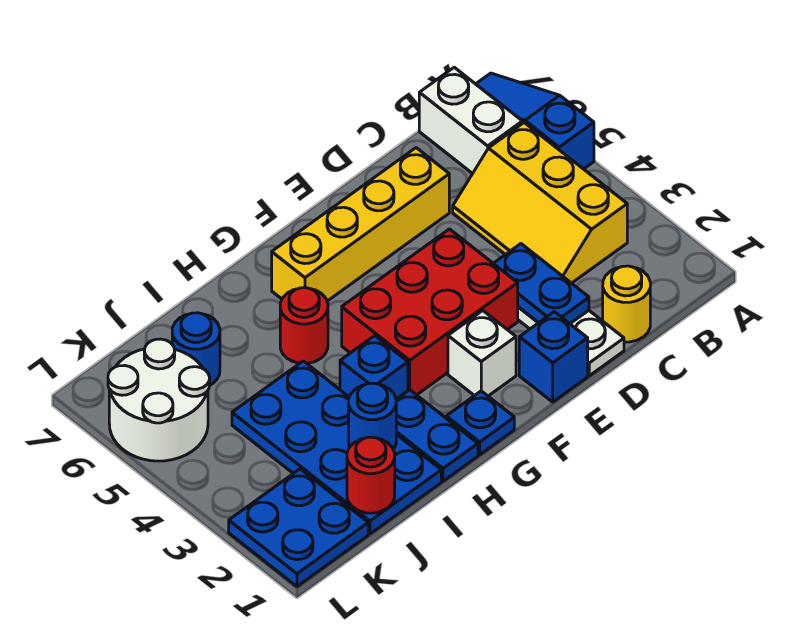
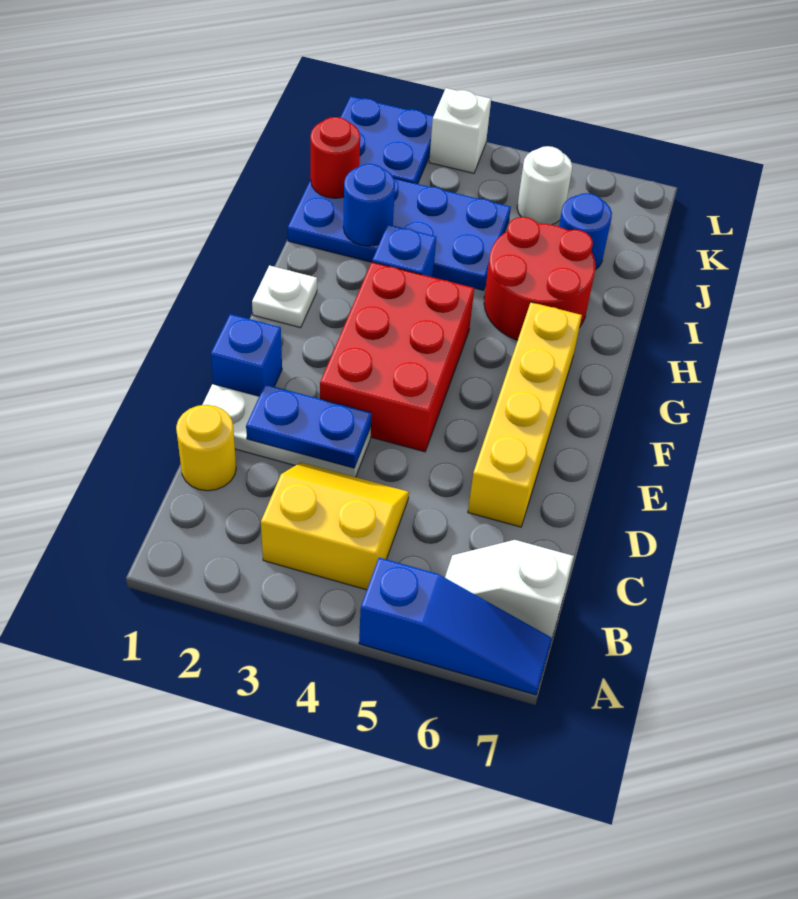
yellow 2x3 slope [453,123,627,283] -> yellow 2x2 slope [261,462,409,590]
white 1x2 brick [419,67,522,174] -> white 1x2 slope [445,540,574,638]
white 1x1 brick [448,311,516,396] -> white 1x1 brick moved to [429,88,491,173]
blue 1x1 plate [446,391,514,455] -> white 1x1 plate [252,265,317,328]
blue 1x2 plate [396,390,478,481] -> none
red 1x1 round brick [280,288,328,363] -> red 2x2 round brick [484,217,595,340]
white 2x2 round brick [108,339,210,461] -> white 1x1 round brick [517,146,572,225]

